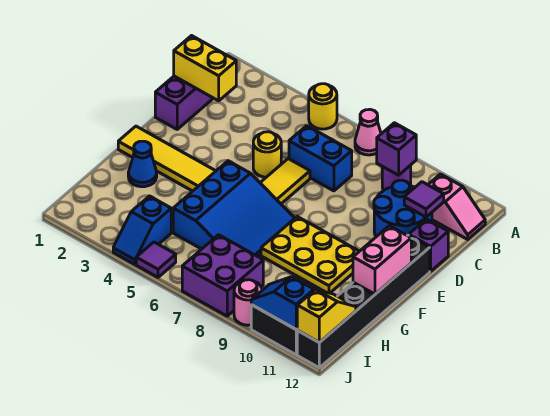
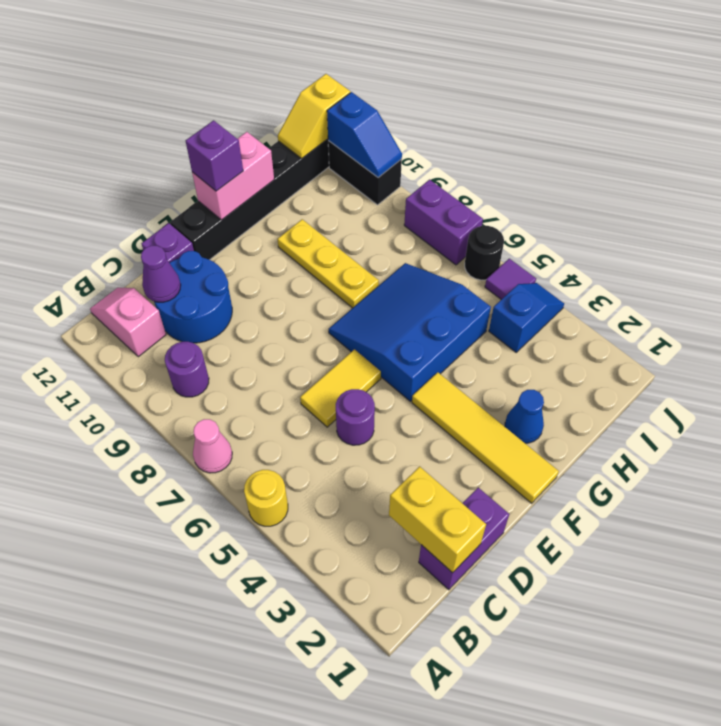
purple 1x1 brick [377,123,416,175] -> purple 1x1 brick moved to [186,120,243,191]
blue 1x2 brick [289,126,352,191] -> none
purple 1x1 tile [404,182,444,217] -> purple 1x1 cone [141,246,181,302]
yellow 1x1 round brick [253,132,281,177] -> purple 1x1 round brick [336,389,375,445]
yellow 2x3 plate [261,217,359,293] -> yellow 1x3 plate [277,219,379,308]
purple 2x2 brick [182,235,263,316] -> purple 1x2 brick [404,180,483,265]
none -> black 1x1 round brick [465,226,504,280]
pink 1x1 round brick [234,280,262,325] -> none

